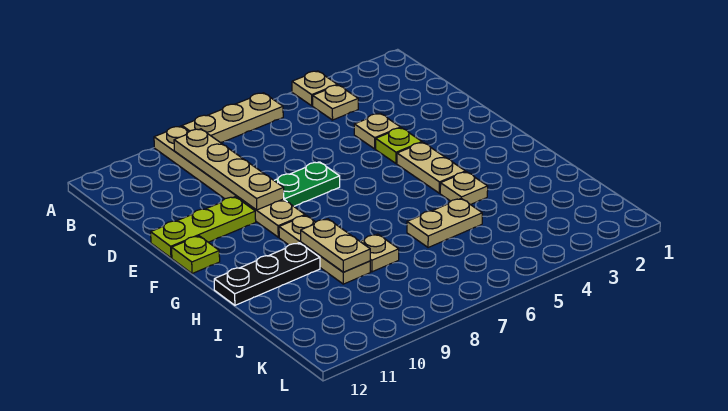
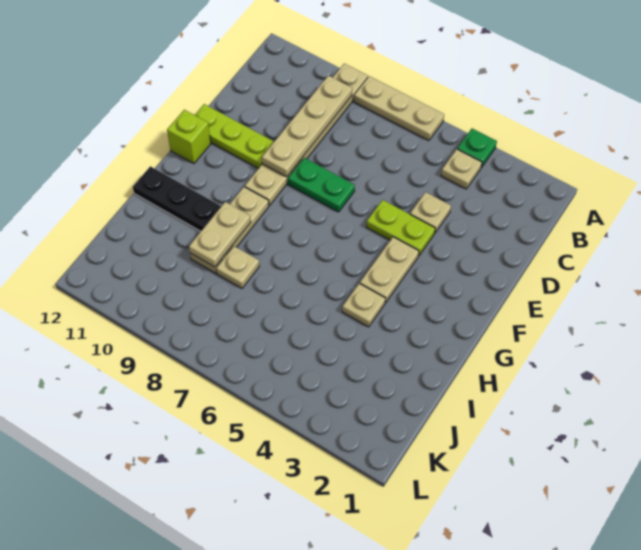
tan 1x1 plate [292,71,337,106] -> green 1x1 plate [457,129,497,168]
lime 1x1 plate [376,128,422,164] -> lime 1x2 plate [366,200,435,256]
lime 1x1 plate [172,236,220,274] -> lime 1x1 brick [167,110,211,164]
tan 1x2 plate [407,199,482,248] -> none

